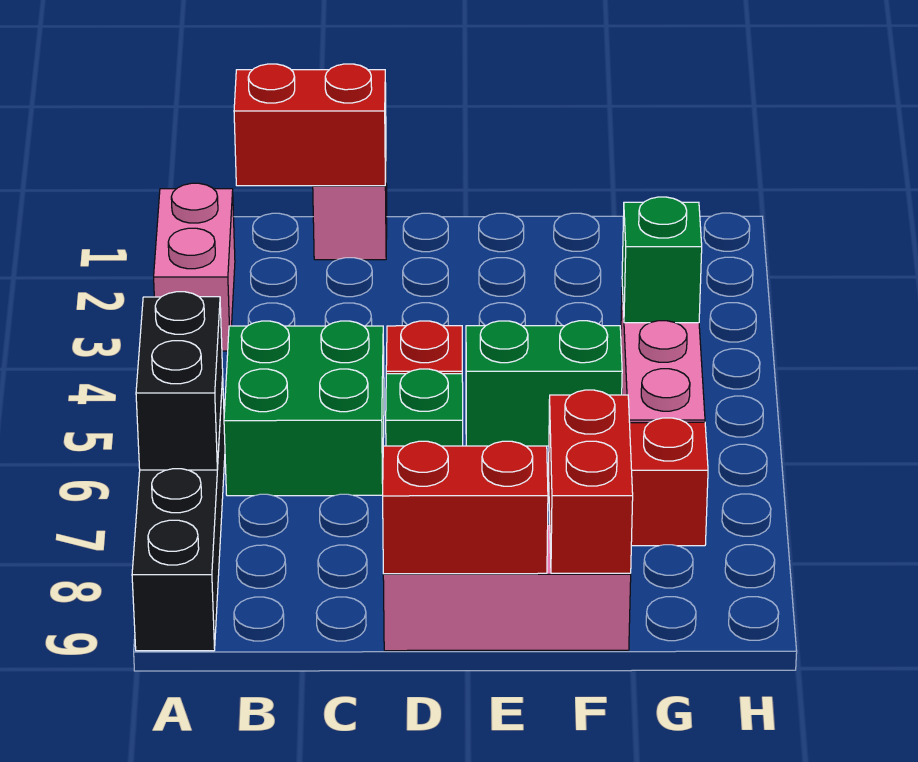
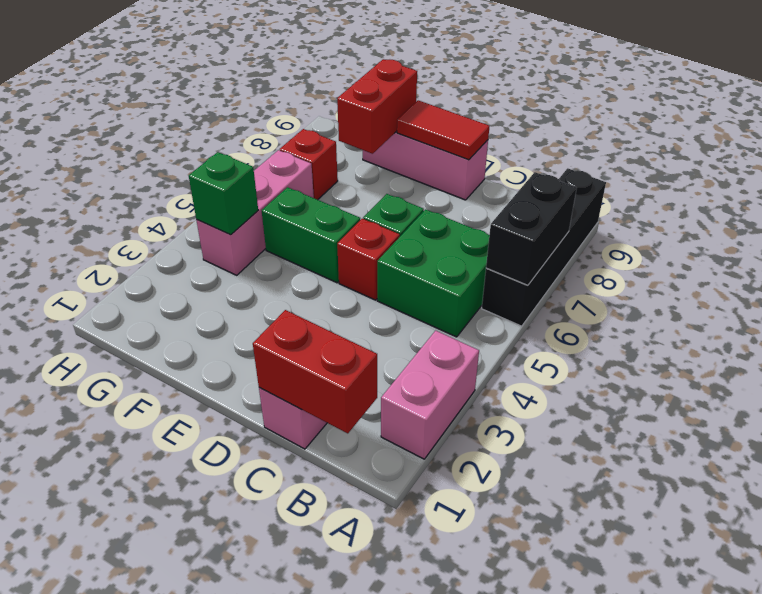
red 1x2 brick [383,441,548,574] -> red 1x2 tile [397,100,490,160]

